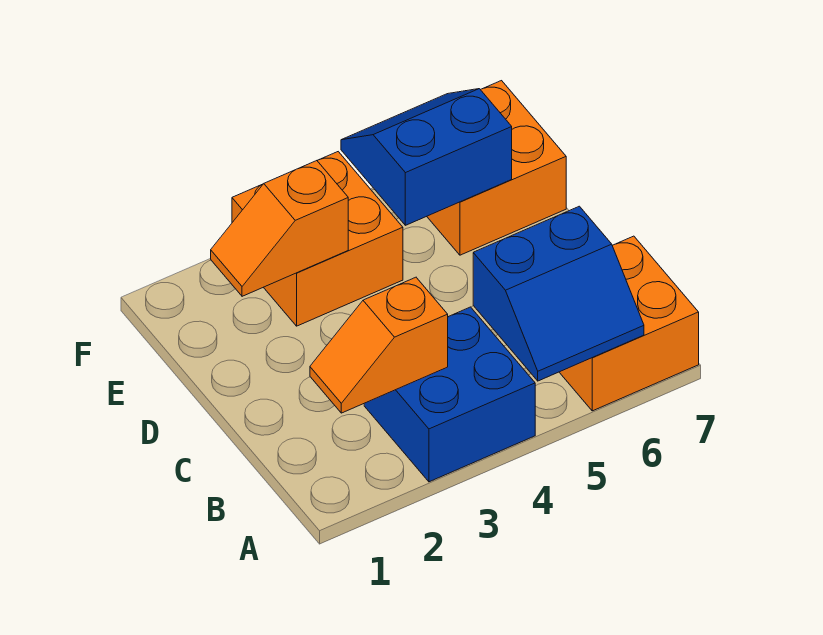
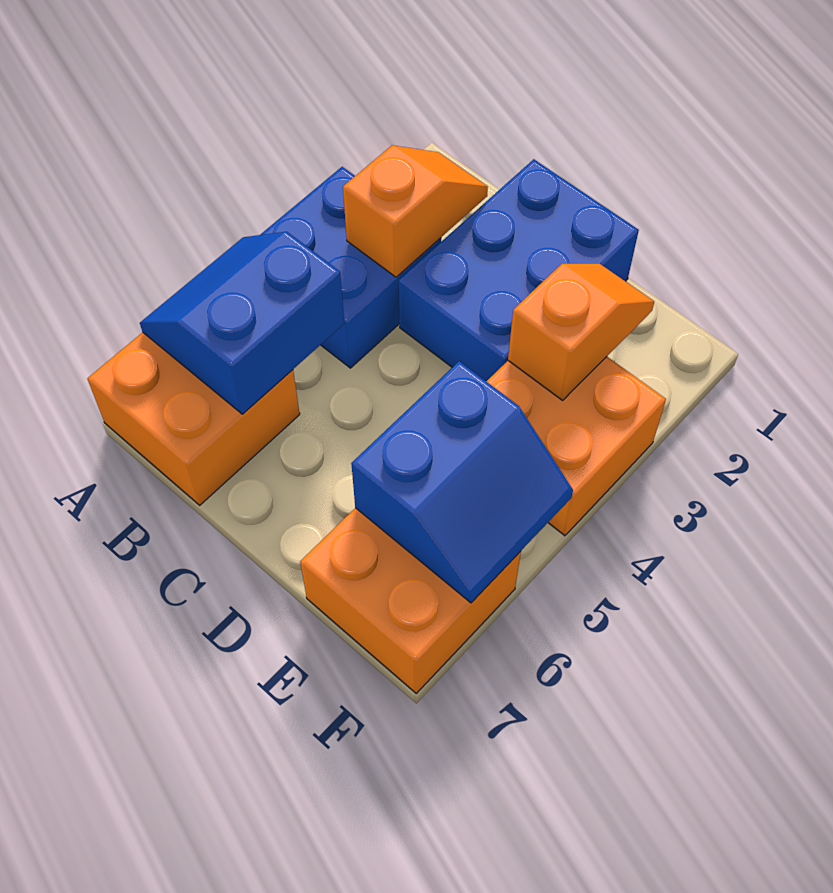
none -> blue 2x3 brick [399,159,639,381]

